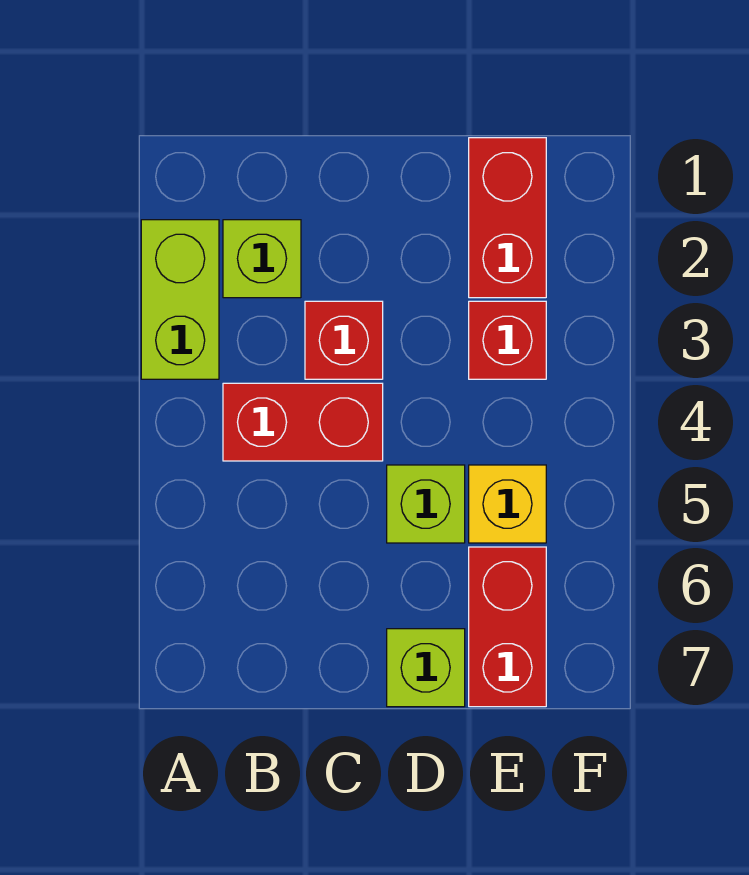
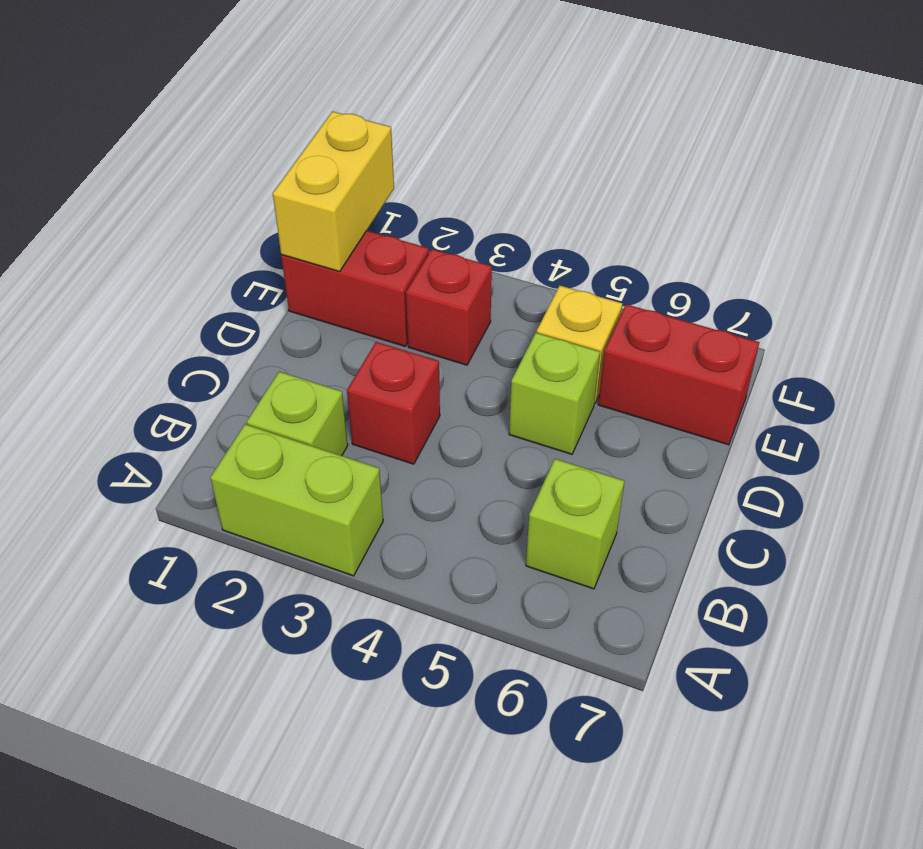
red 1x2 brick [223,383,383,461] -> none
lime 1x1 brick [387,629,465,707] -> lime 1x1 brick moved to [526,459,625,589]
none -> yellow 1x2 brick [273,111,394,272]

